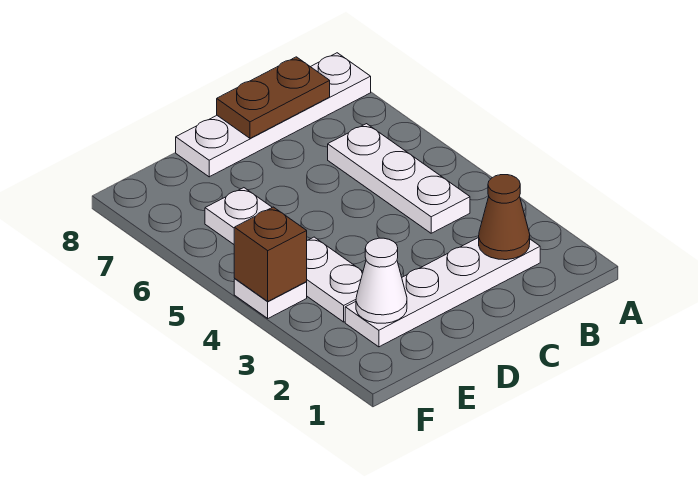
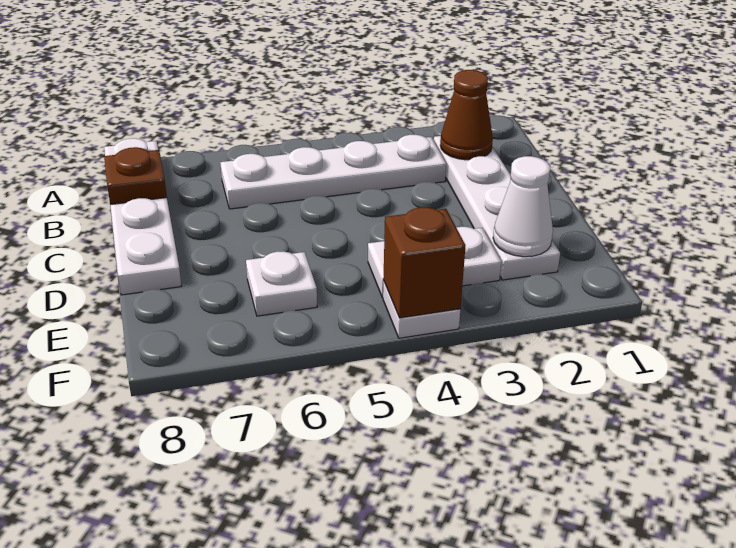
white 1x3 plate [328,124,470,233] -> white 1x4 plate [220,135,446,209]
brown 1x2 plate [217,57,330,138] -> brown 1x1 plate [104,147,167,205]

